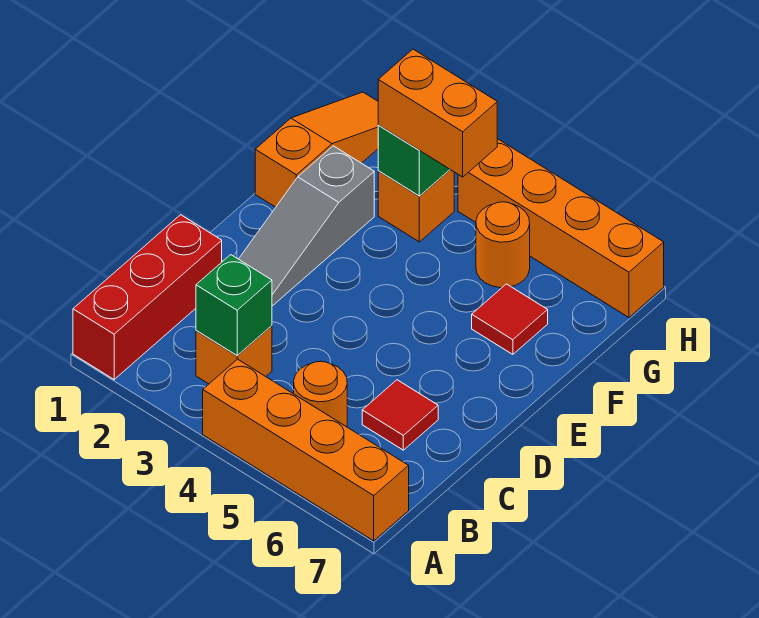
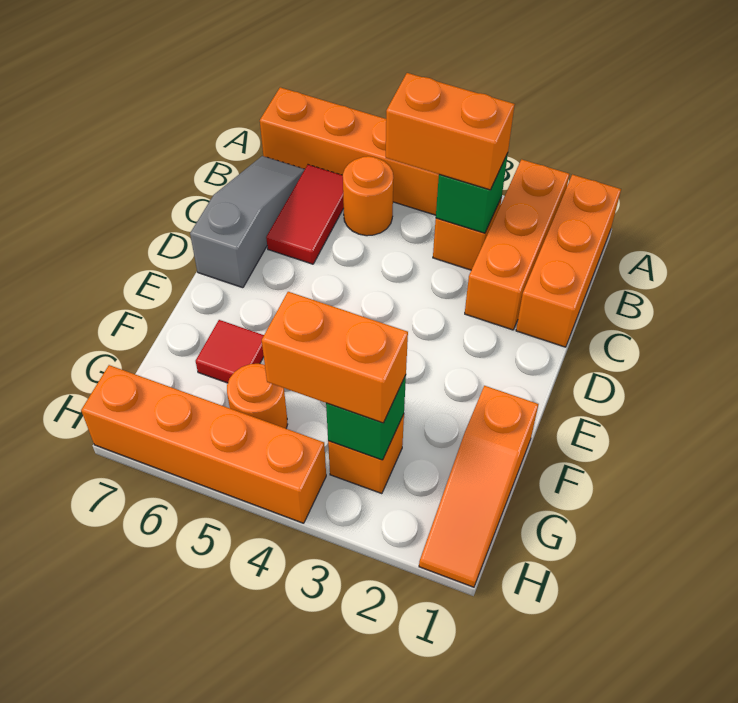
red 1x3 brick [73,215,222,379] -> orange 1x3 brick [516,175,621,347]
none -> orange 1x3 brick [465,159,569,330]
none -> orange 1x2 brick [386,73,515,190]
red 1x1 tile [362,380,438,450] -> red 1x2 tile [266,165,344,264]
grey 1x3 slope [239,146,374,306] -> grey 1x3 slope moved to [190,156,305,288]

